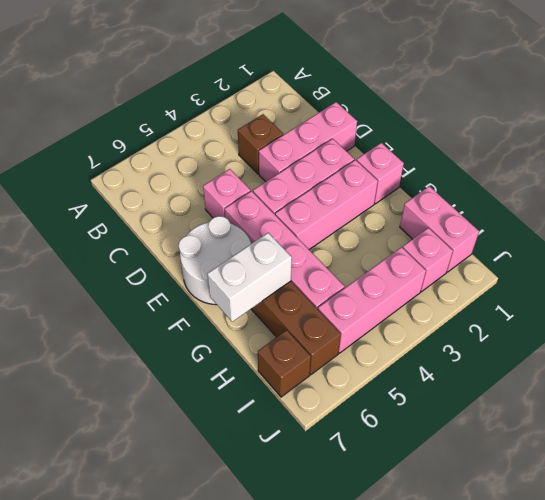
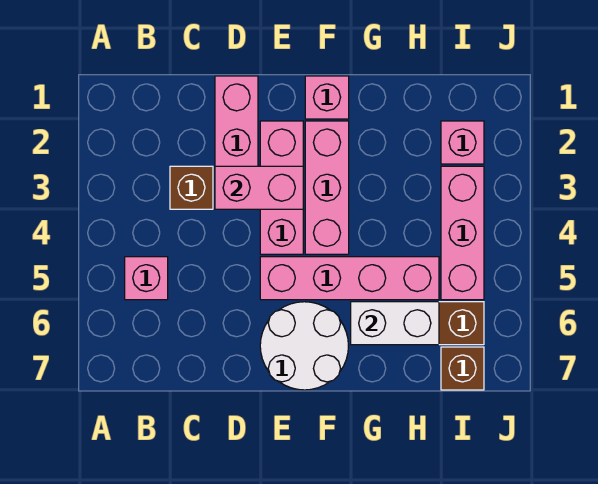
pink 1x1 brick [203,169,251,218] -> pink 1x1 brick moved to [125,257,168,300]
white 1x2 brick [207,233,292,322] -> white 1x2 brick turned to [351,302,439,345]
pink 1x2 brick [400,186,479,272] -> pink 1x2 brick moved to [215,166,303,209]

